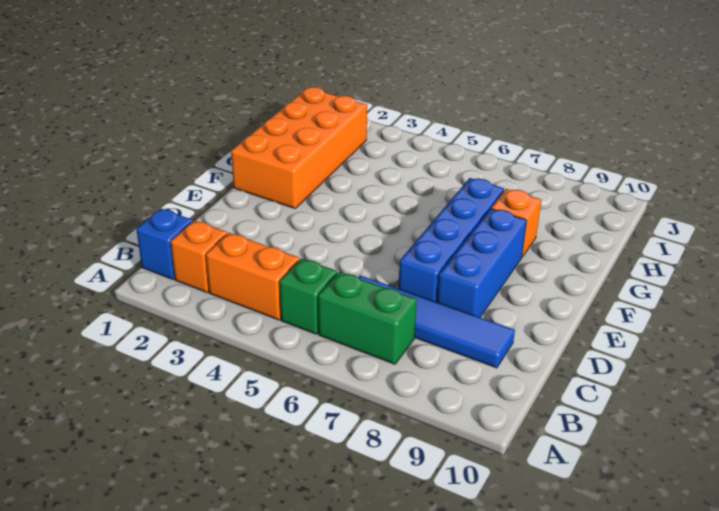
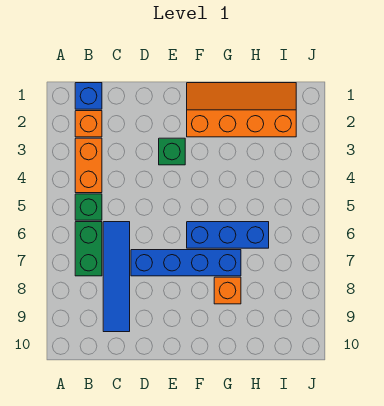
blue 1x3 brick [437,209,527,317] -> blue 1x3 brick moved to [187,222,269,248]
none -> green 1x1 brick [159,138,185,165]
orange 2x4 brick [231,87,367,208] -> orange 2x4 slope [187,83,296,137]

